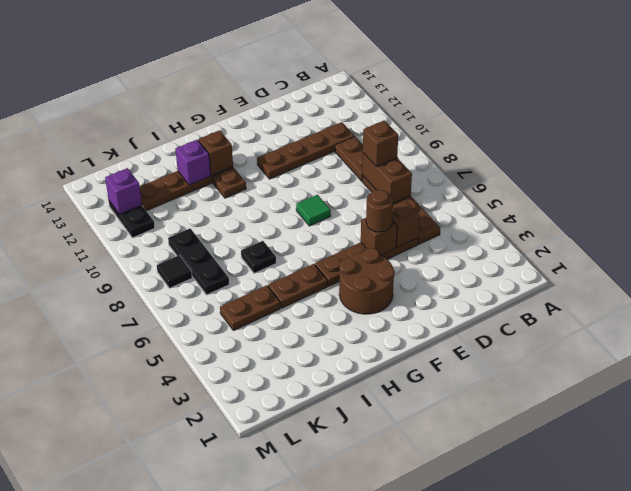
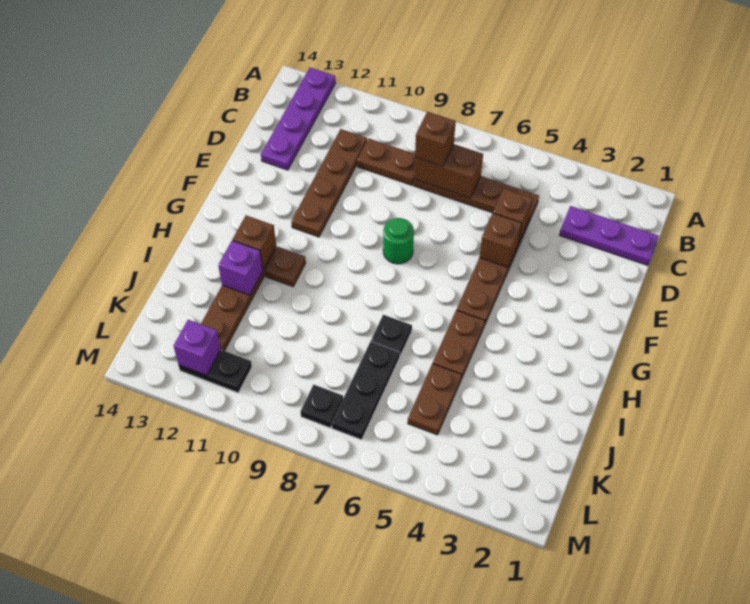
none -> purple 1x4 plate [261,68,336,170]
none -> purple 1x3 plate [559,206,659,266]
brown 1x1 round brick [366,190,393,232] -> none
brown 2x2 round brick [339,248,395,314] -> none
green 1x1 tile [296,195,331,226] -> green 1x1 round brick [383,218,414,264]
black 1x3 plate [168,228,229,295] -> black 1x3 plate turned to [332,341,400,440]
black 1x1 tile [157,255,192,288] -> black 1x1 plate [300,385,343,428]

